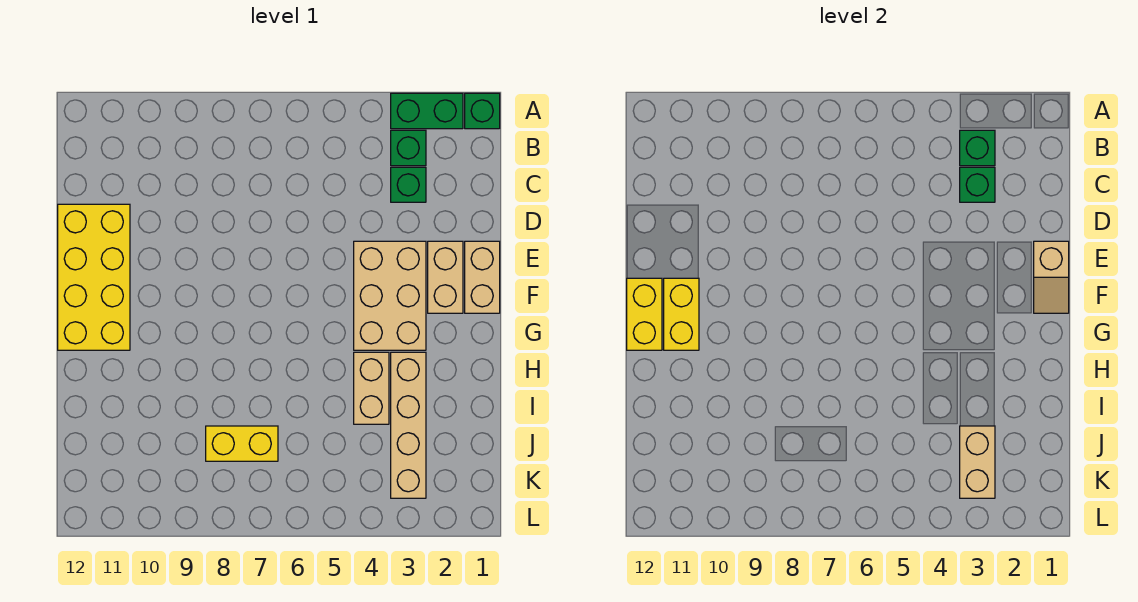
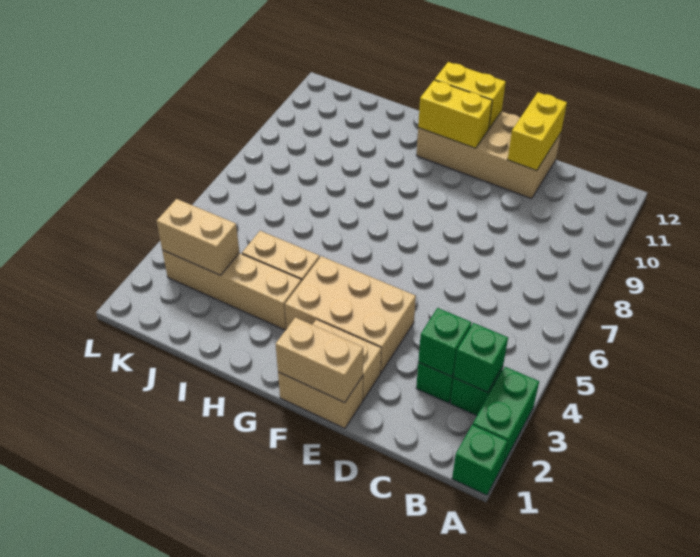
yellow 2x4 brick [58,204,130,350] -> tan 2x4 brick [416,111,561,199]
tan 1x2 slope [1034,241,1069,313] -> tan 1x2 brick [276,317,363,403]
yellow 1x2 brick [206,426,278,461] -> yellow 1x2 brick moved to [508,92,567,171]

